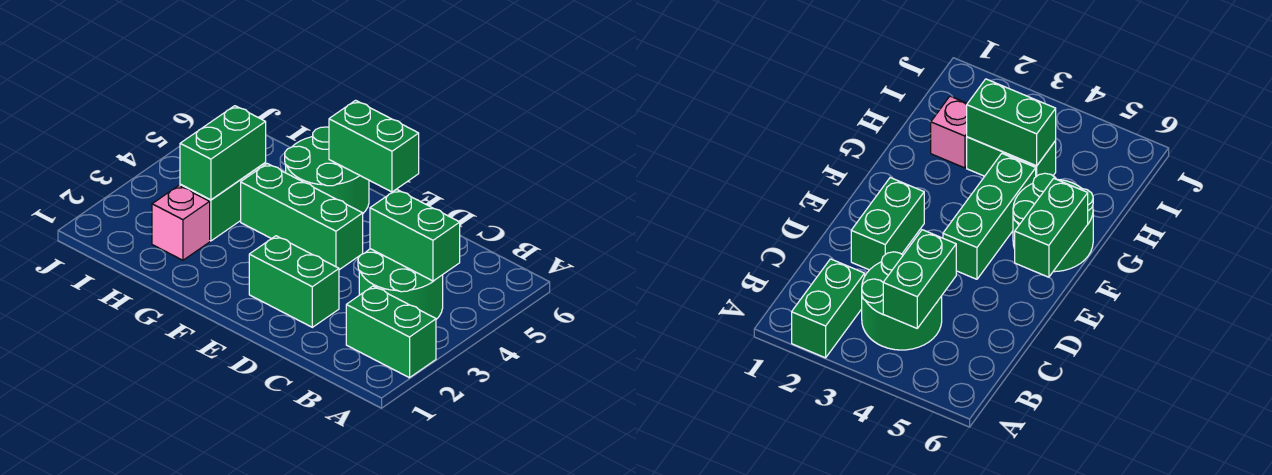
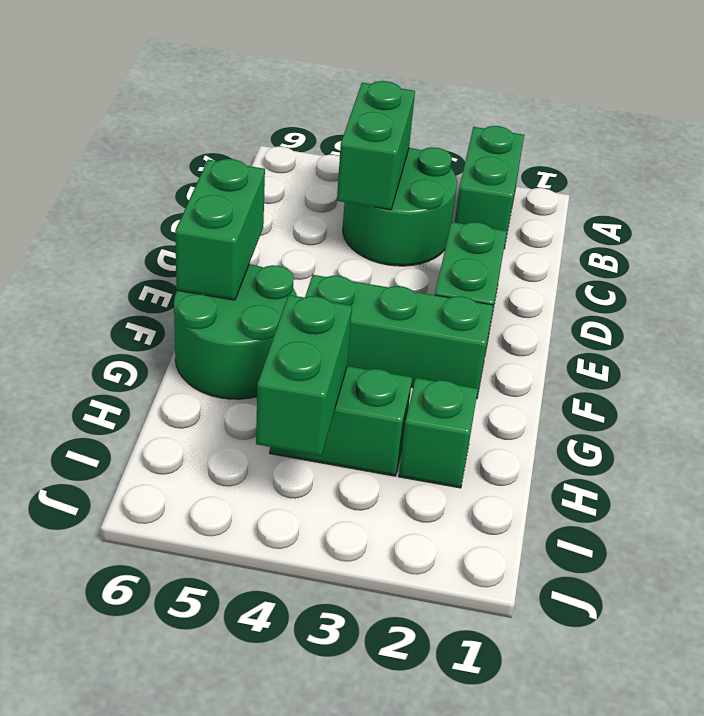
green 1x3 brick [241,164,363,270] -> green 1x3 brick turned to [305,275,493,398]
pink 1x1 brick [152,186,210,260] -> green 1x1 brick [399,378,478,488]
green 1x2 brick [180,106,266,200] -> green 1x2 brick turned to [256,295,352,456]

